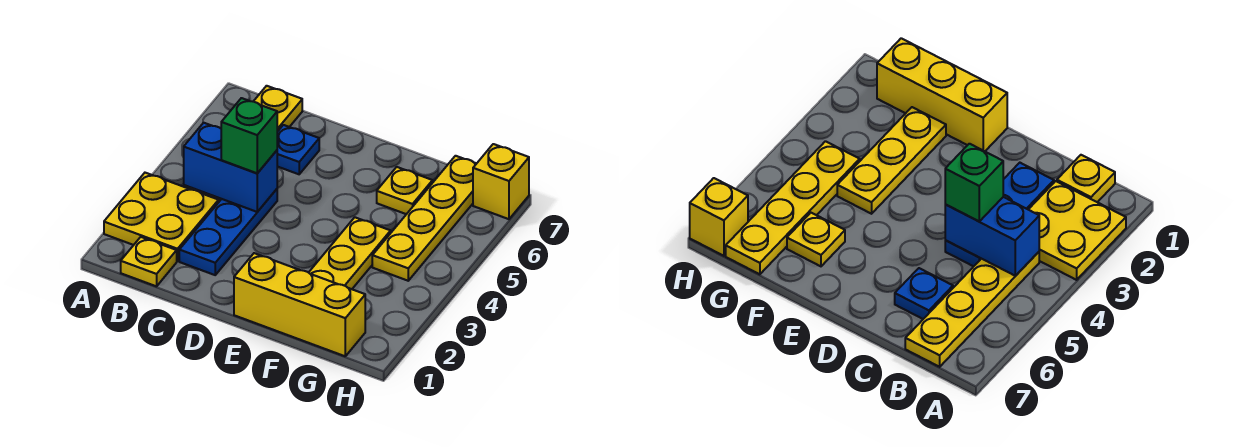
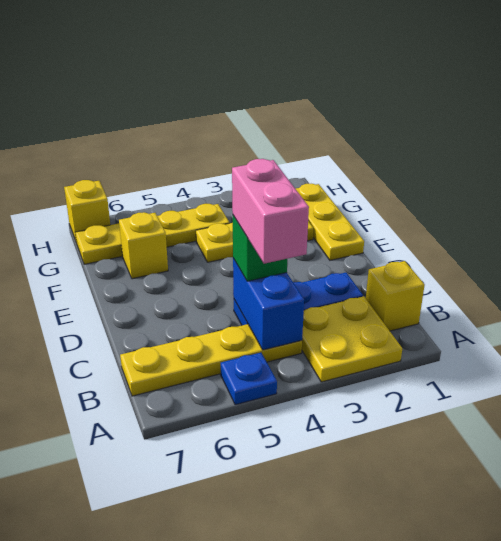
yellow 1x1 plate [121,237,177,286] -> yellow 1x1 brick [366,261,425,331]
none -> pink 1x2 brick [232,159,309,264]
blue 1x1 plate [277,125,319,174] -> blue 1x1 plate moved to [221,353,277,405]
yellow 1x3 brick [234,253,365,356] -> yellow 1x3 plate [296,184,364,260]
yellow 1x1 plate [377,167,433,214] -> yellow 1x1 brick [119,212,168,279]

